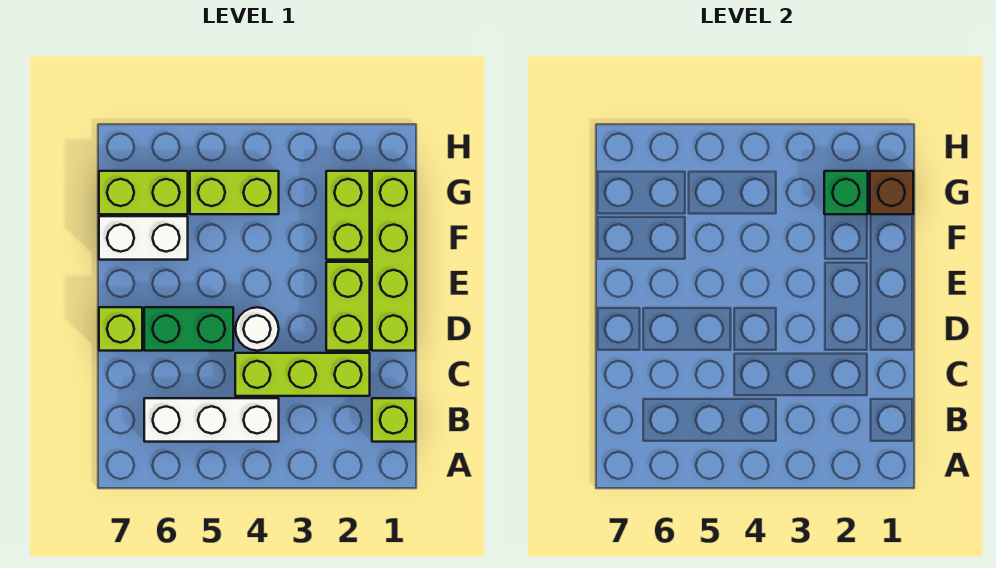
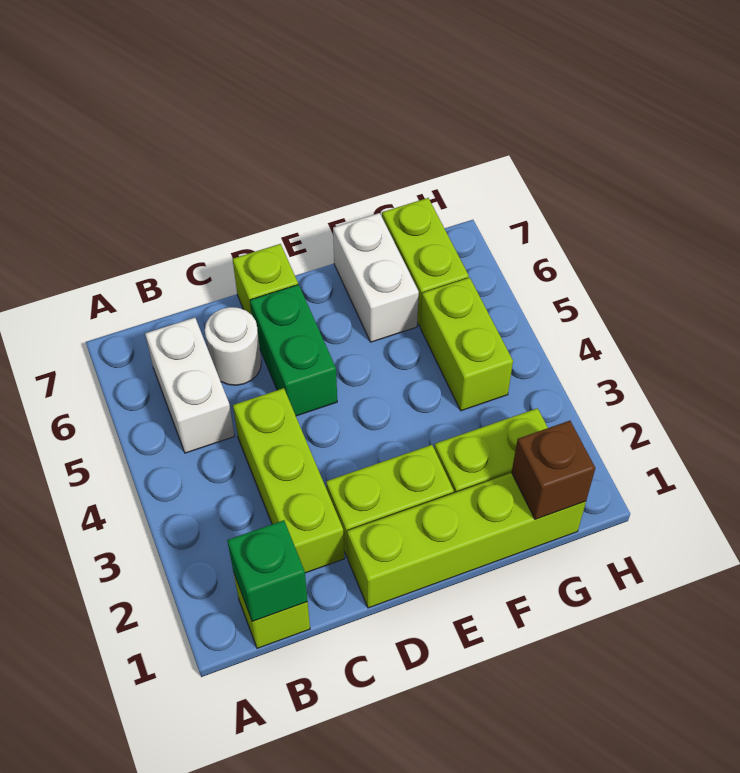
white 1x3 brick [144,398,279,442] -> white 1x2 brick [145,318,235,453]
white 1x1 round brick [236,307,279,351] -> white 1x1 round brick moved to [205,307,261,385]
green 1x1 brick [824,171,868,214] -> green 1x1 brick moved to [227,520,308,622]

